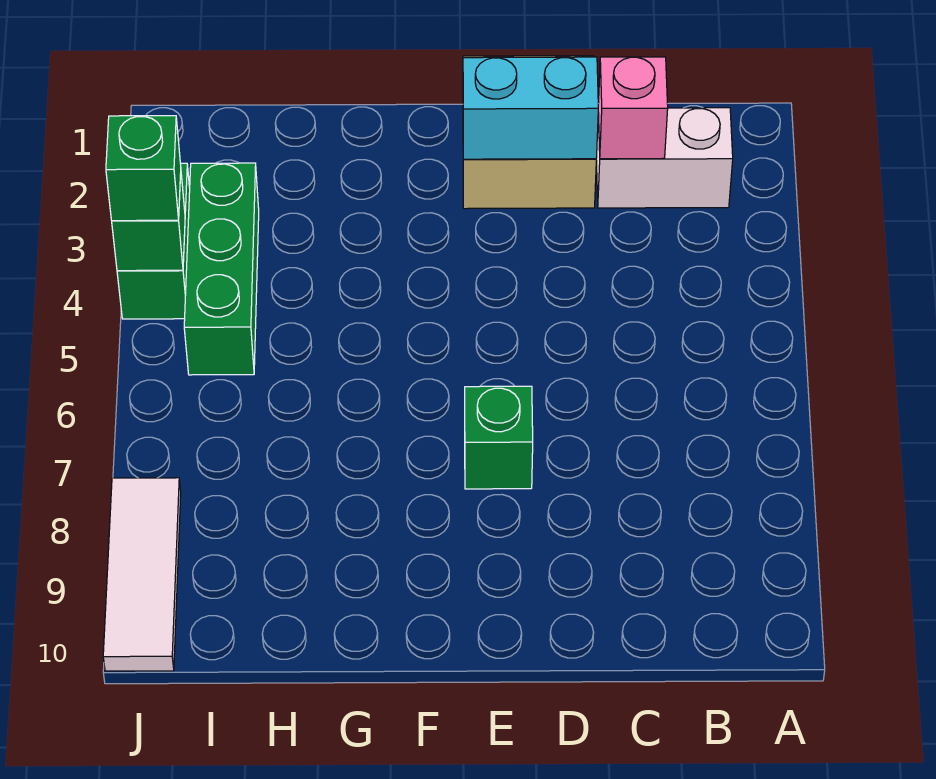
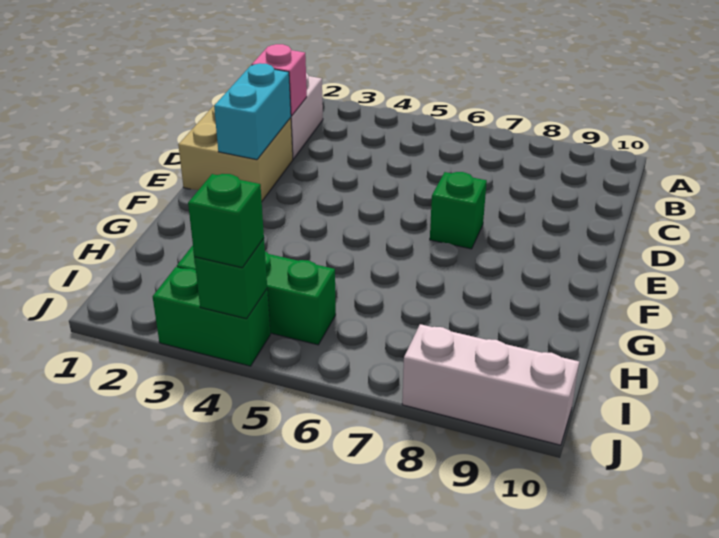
white 1x3 tile [103,478,181,671] -> white 1x3 brick [402,324,579,445]

